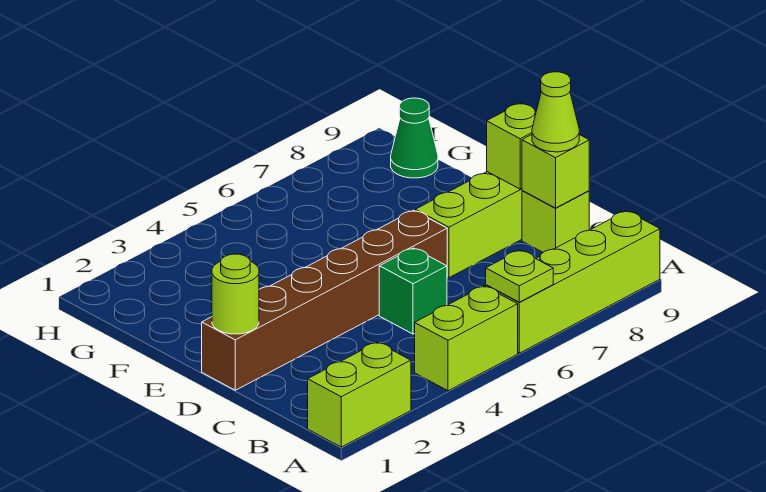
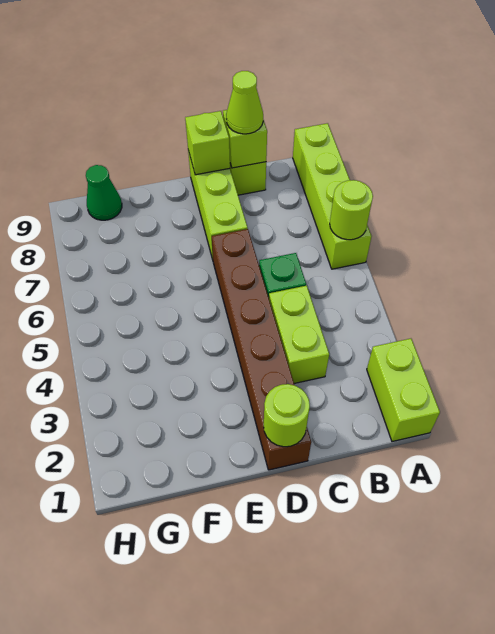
lime 1x2 brick [415,286,518,391] -> lime 1x2 brick moved to [269,286,329,383]
lime 1x1 plate [486,250,553,302] -> lime 1x1 round brick [330,180,373,240]

